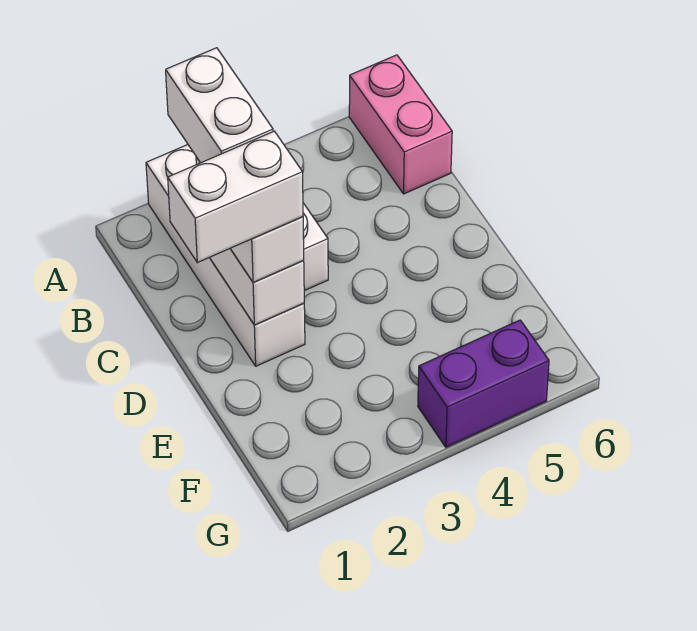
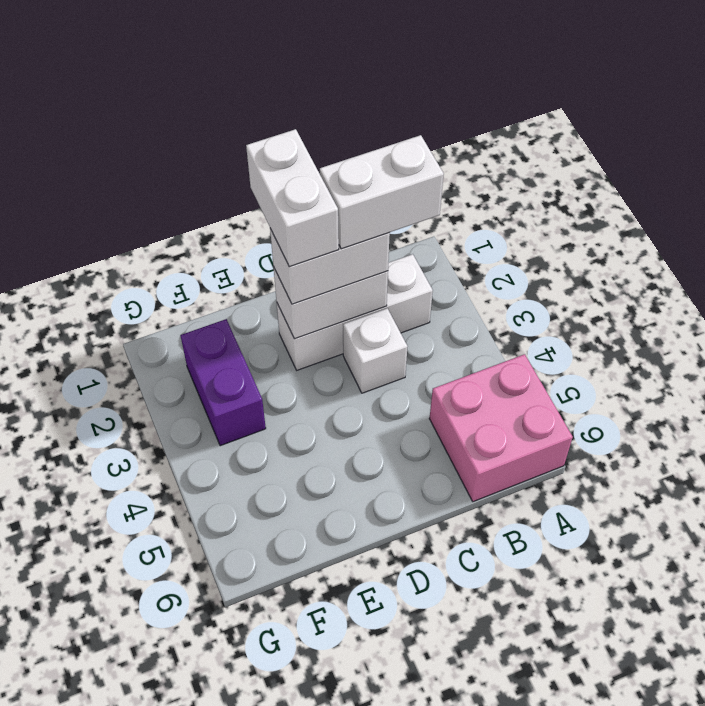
white 1x4 brick [146,145,305,366] -> white 1x3 brick [277,254,433,370]
pink 1x2 brick [349,55,452,194] -> pink 2x2 brick [429,354,573,502]
purple 1x2 brick [418,320,549,447] -> purple 1x2 brick moved to [180,319,266,446]

